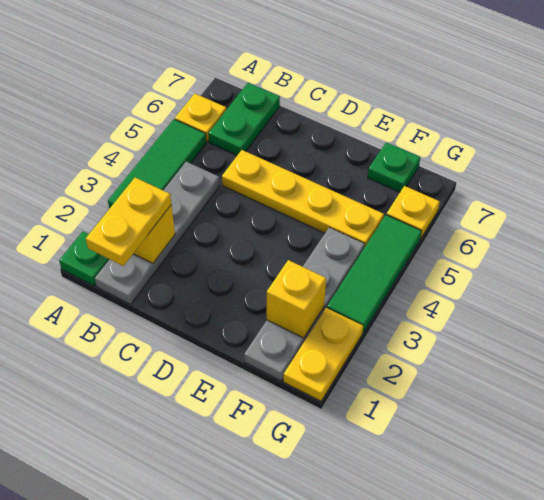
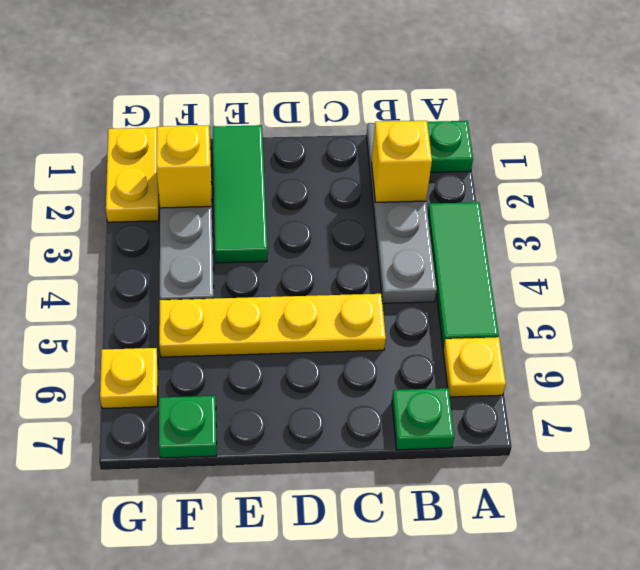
yellow 1x2 plate [86,178,171,266] -> none
green 1x2 plate [208,83,280,155] -> green 1x1 plate [392,388,454,450]
green 1x3 tile [327,215,422,332] -> green 1x3 tile moved to [213,125,268,263]

